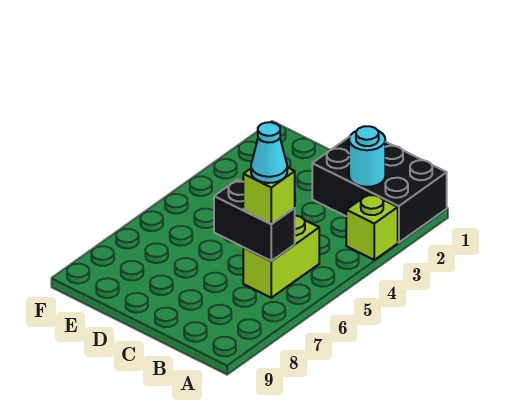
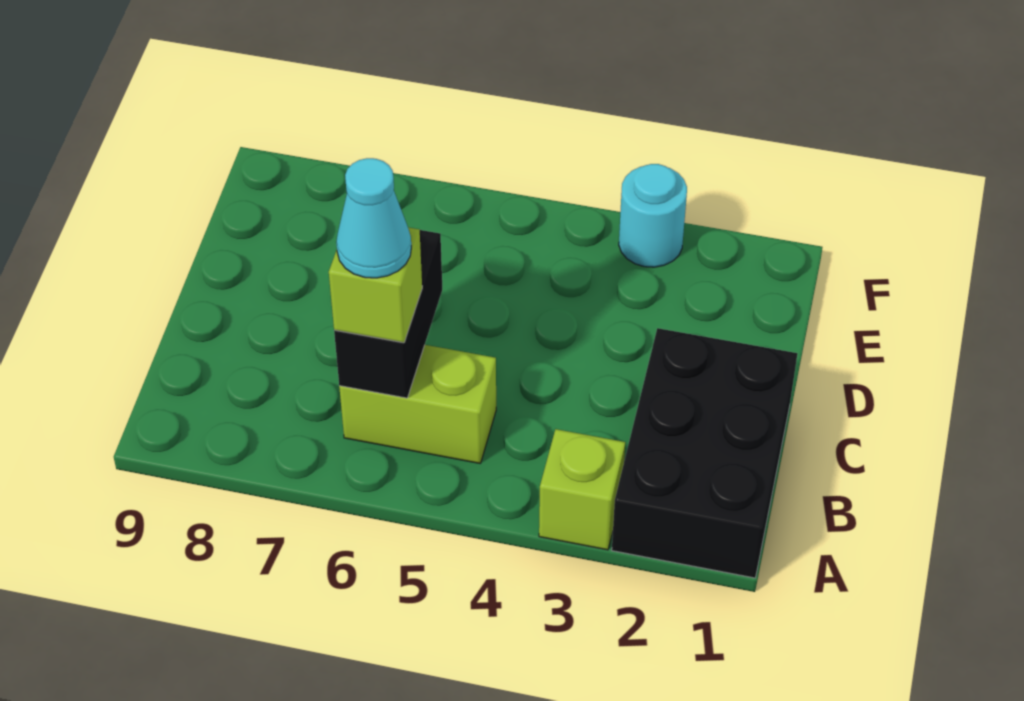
cyan 1x1 round brick [349,126,385,187] -> cyan 1x1 round brick moved to [619,164,687,267]

